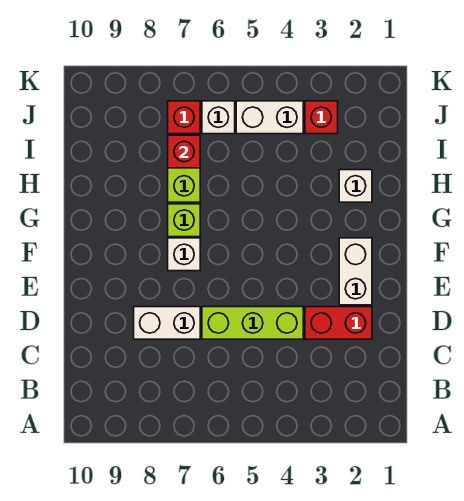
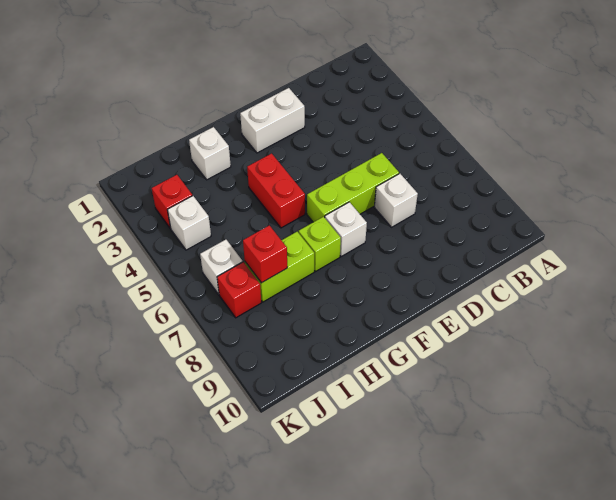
red 1x2 brick [305,307,372,339] -> red 1x2 brick moved to [247,153,305,228]
lime 1x3 brick [202,307,303,339] -> lime 1x3 brick turned to [307,153,399,222]
white 1x2 brick [134,307,200,339] -> white 1x1 brick [374,174,418,227]
white 1x2 brick [236,101,303,134] -> white 1x1 brick [167,196,211,250]

